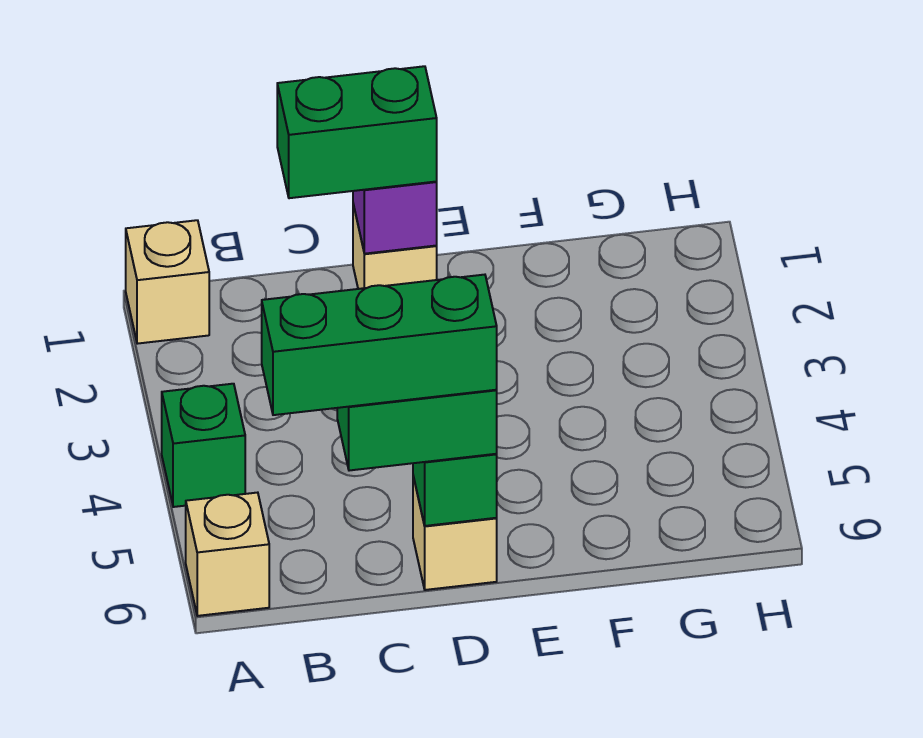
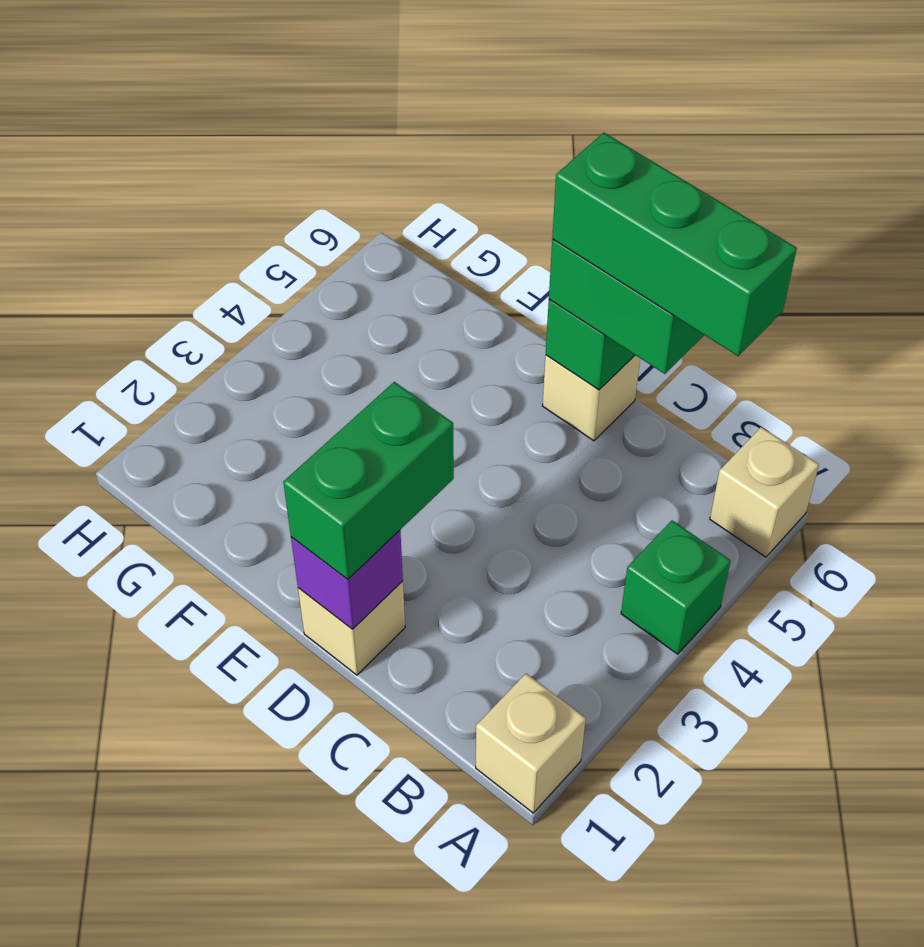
green 1x2 brick [277,66,437,198] -> green 1x2 brick turned to [283,382,454,579]

